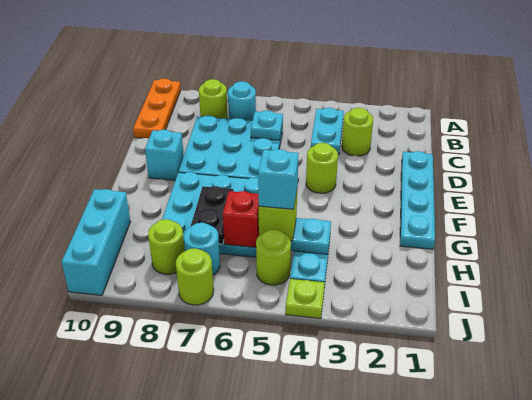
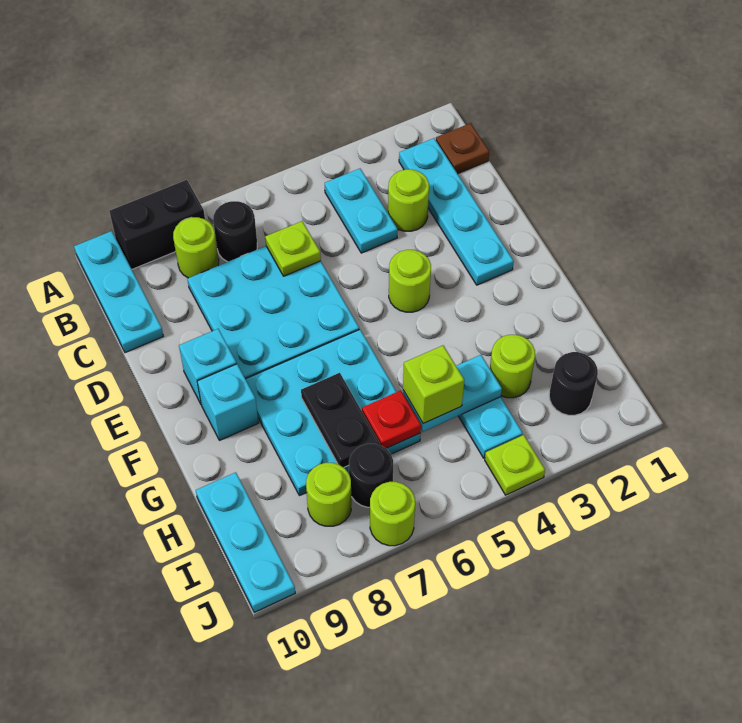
none -> black 1x2 brick [109,180,205,269]
orange 1x3 plate [133,79,181,139] -> cyan 1x3 plate [74,231,163,353]
none -> brown 1x1 plate [436,123,489,174]
cyan 1x1 round brick [228,81,256,121] -> black 1x1 round brick [213,201,257,262]
cyan 1x1 plate [251,111,283,140] -> lime 1x1 plate [265,221,321,276]
cyan 1x4 plate [400,151,435,249] -> cyan 1x4 plate moved to [399,138,514,285]
cyan 1x1 brick [258,149,299,209] -> cyan 1x1 brick moved to [197,364,258,440]
red 1x1 brick [223,191,259,247] -> red 1x1 plate [362,390,421,448]
cyan 1x3 brick [61,189,131,295] -> cyan 1x3 plate [196,472,295,612]
none -> black 1x1 round brick [549,352,598,415]
lime 1x1 round brick [256,229,291,285] -> lime 1x1 round brick moved to [490,335,535,398]
cyan 1x1 round brick [184,223,220,275] -> black 1x1 round brick [349,444,393,507]

